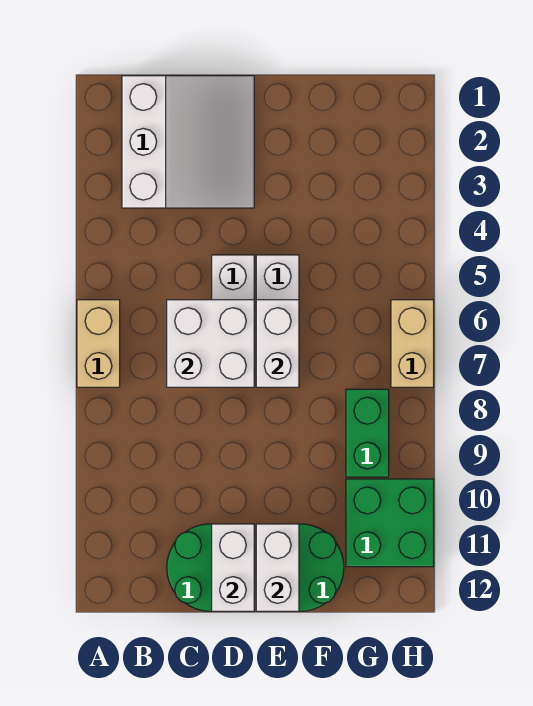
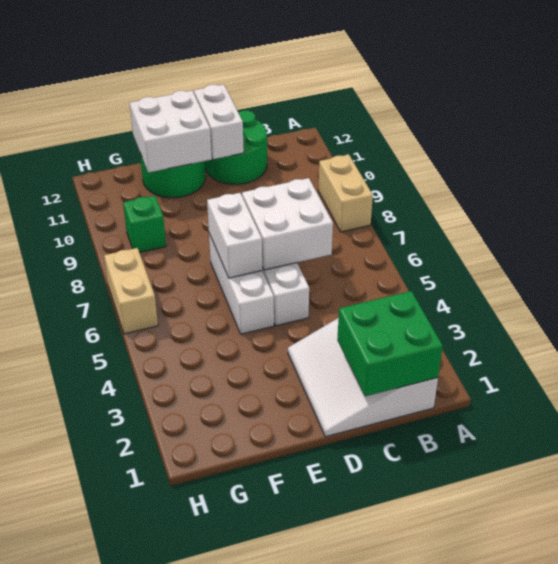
tan 1x2 brick [77,300,120,387] -> tan 1x2 brick moved to [318,155,373,232]
white 1x2 brick [256,524,299,611] -> white 2x2 brick [130,91,212,173]
green 1x2 brick [346,389,389,477] -> green 1x1 brick [123,196,166,252]
green 2x2 brick [346,479,434,567] -> green 2x2 brick moved to [337,291,443,396]

